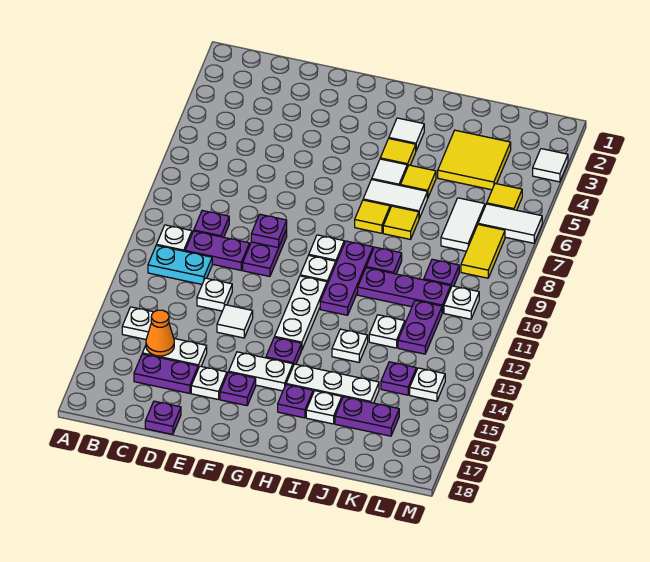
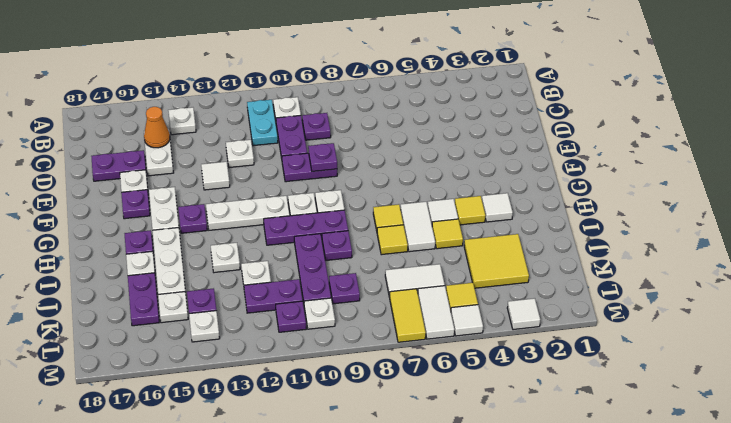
purple 1x2 plate [134,354,198,393] -> purple 1x2 plate turned to [91,150,146,181]
purple 1x1 plate [145,401,181,434] -> purple 1x1 plate moved to [276,301,306,332]
none -> white 1x1 plate [158,292,188,323]
yellow 1x2 tile [461,225,505,278] -> yellow 1x2 tile turned to [390,289,426,342]
none -> white 1x1 tile [451,305,483,336]

